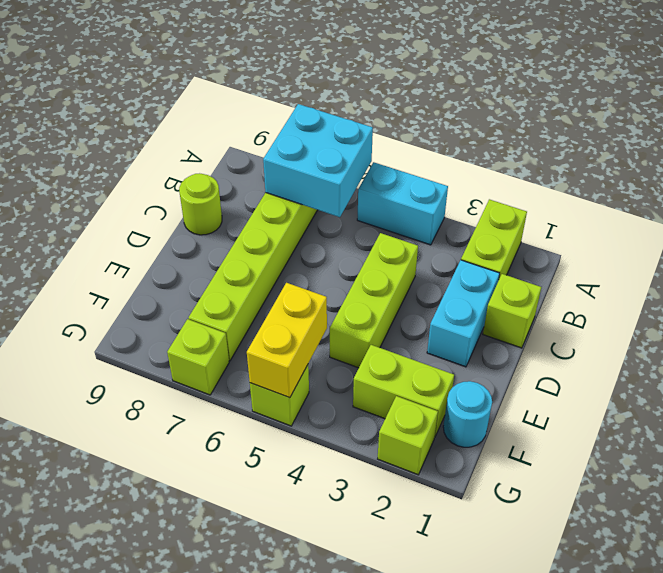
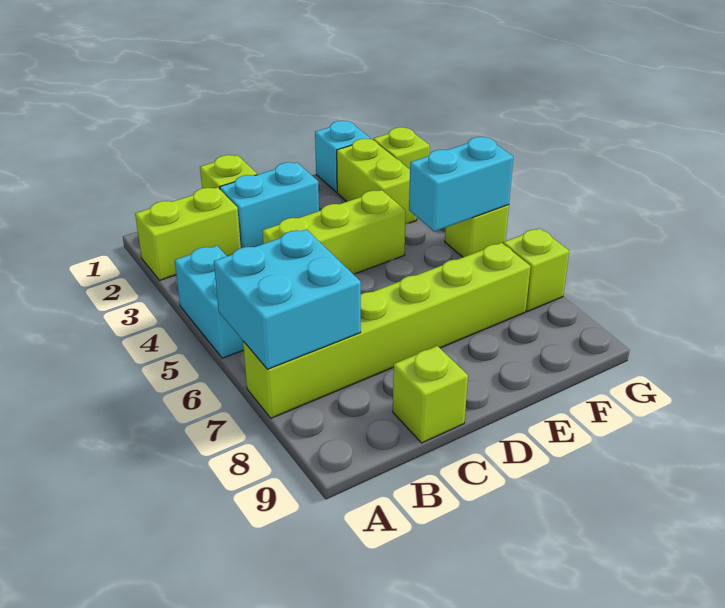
lime 1x1 round brick [179,173,222,235] -> lime 1x1 brick [393,346,468,443]
cyan 1x1 round brick [443,381,492,447] -> cyan 1x1 brick [315,121,370,192]
yellow 1x2 brick [247,283,327,398] -> cyan 1x2 brick [409,137,513,231]

